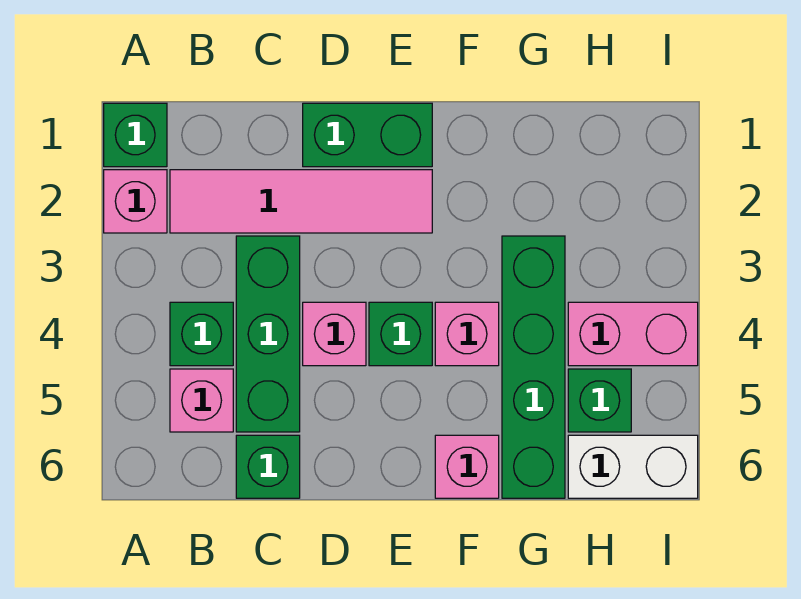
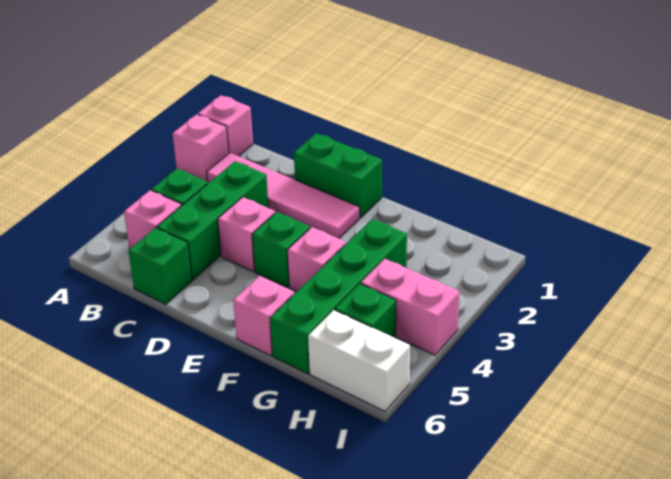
green 1x1 brick [104,103,167,167] -> pink 1x1 brick [198,95,253,156]

